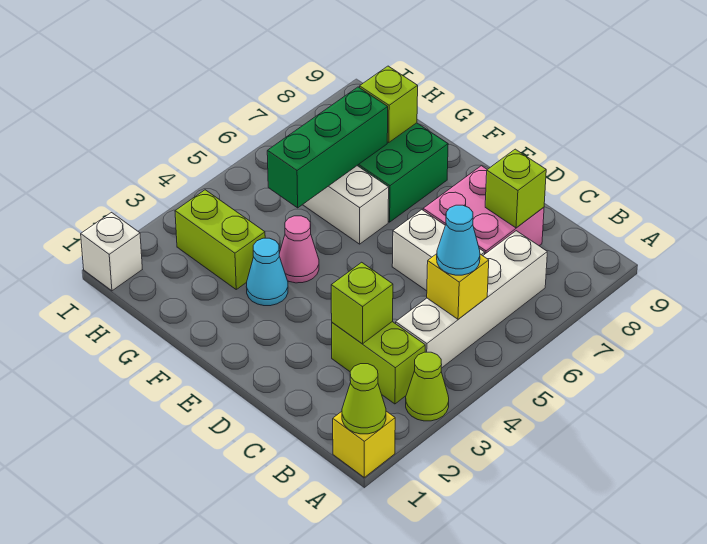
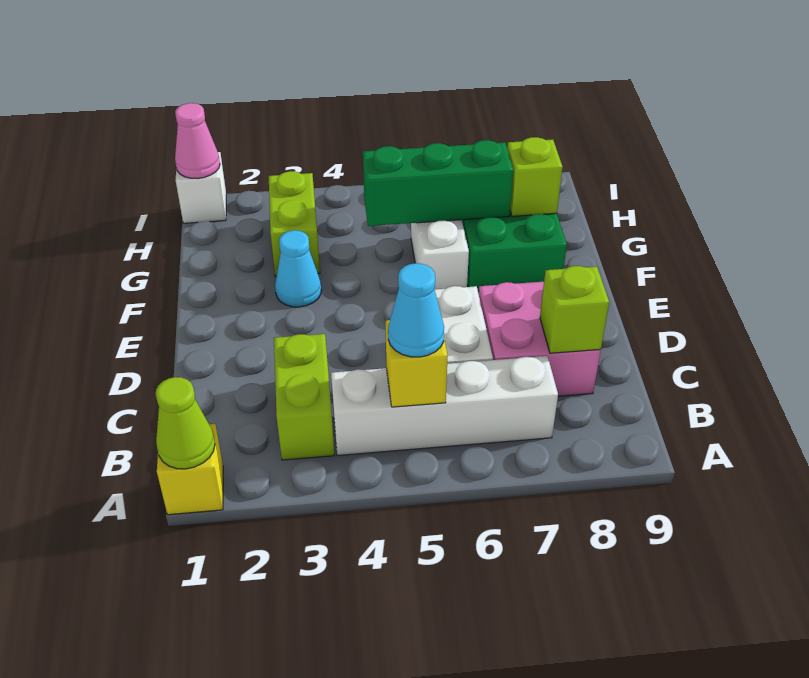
lime 1x1 cone [406,352,449,421] -> none
lime 1x1 brick [331,262,393,344] -> none
pink 1x1 cone [279,216,319,283] -> pink 1x1 cone moved to [175,103,220,178]

